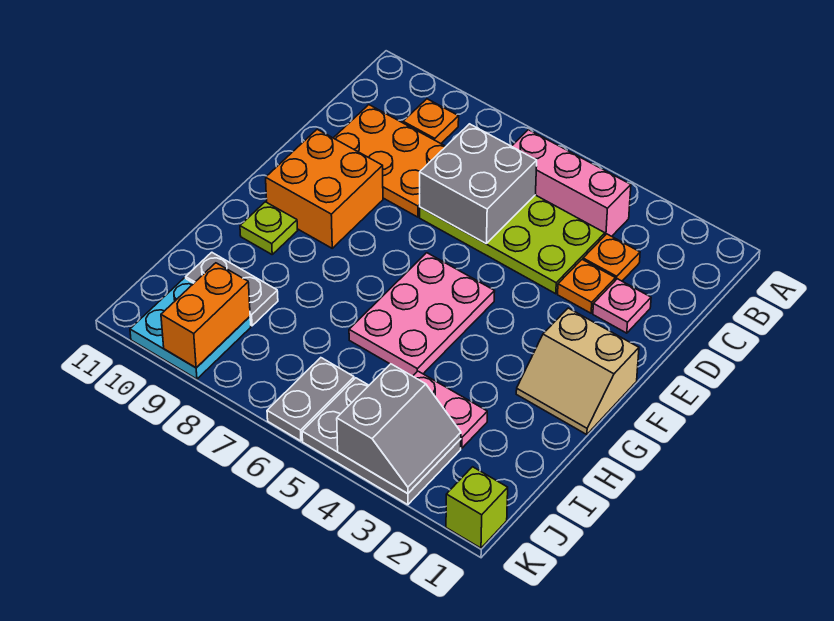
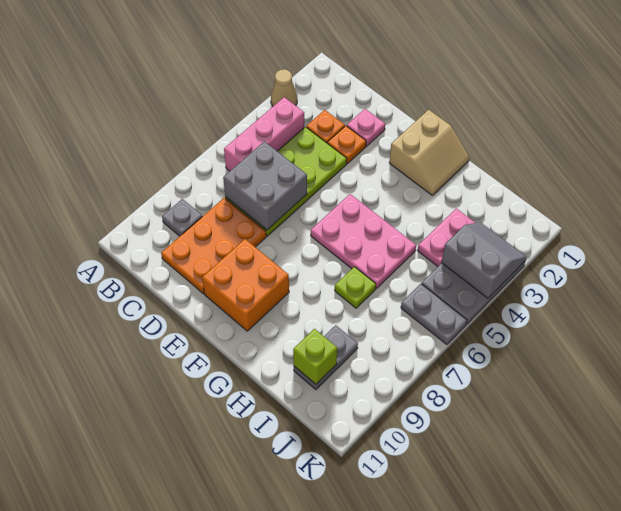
none -> tan 1x1 cone [271,69,297,106]
orange 1x1 plate [403,99,459,143] -> grey 1x1 plate [162,199,202,236]
lime 1x1 plate [240,202,298,254] -> lime 1x1 plate moved to [335,267,376,308]
cyan 2x2 plate [130,278,251,379] -> none
orange 1x2 brick [161,263,250,368] -> none
lime 1x1 brick [446,467,508,548] -> lime 1x1 brick moved to [293,329,337,384]

